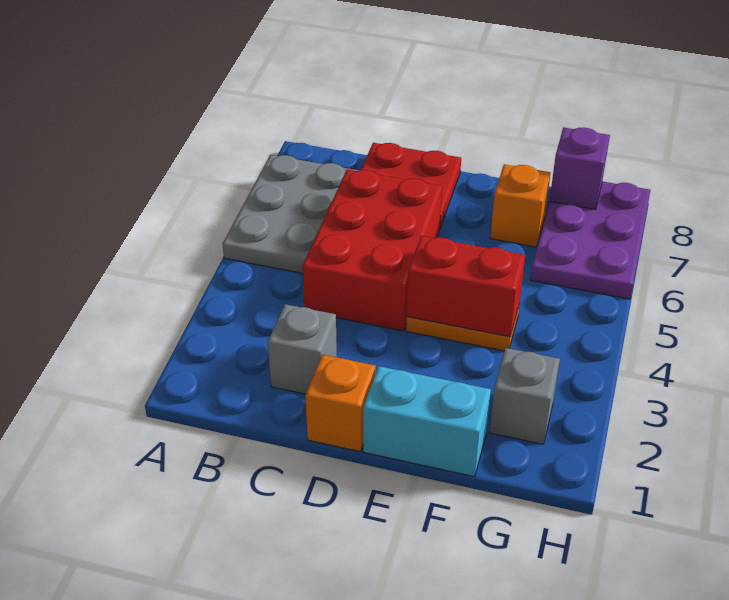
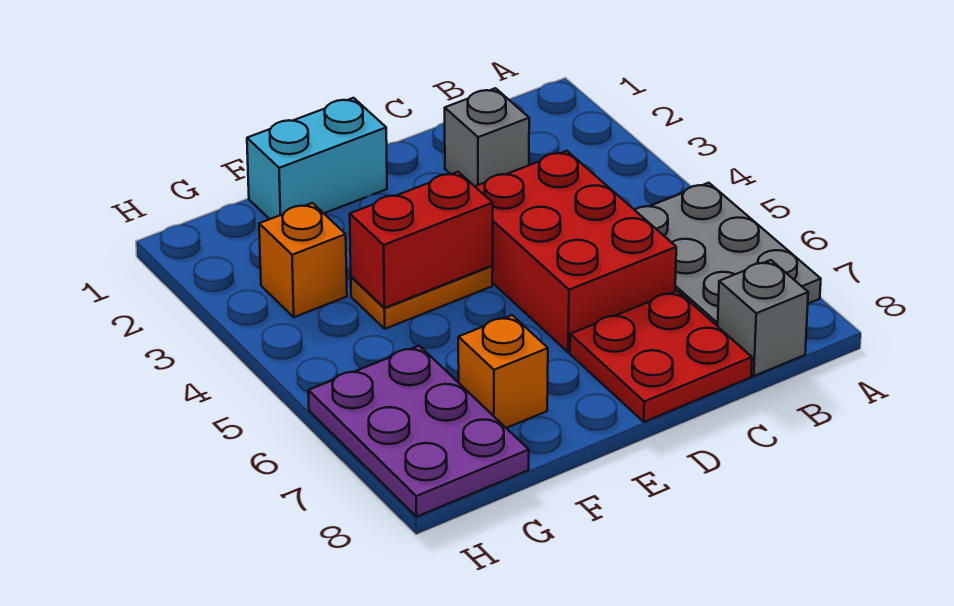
orange 1x1 brick [305,355,376,452] -> orange 1x1 brick moved to [259,203,347,317]
grey 1x1 brick [490,348,560,444] -> grey 1x1 brick moved to [718,260,808,376]
purple 1x1 brick [550,127,610,209] -> none

